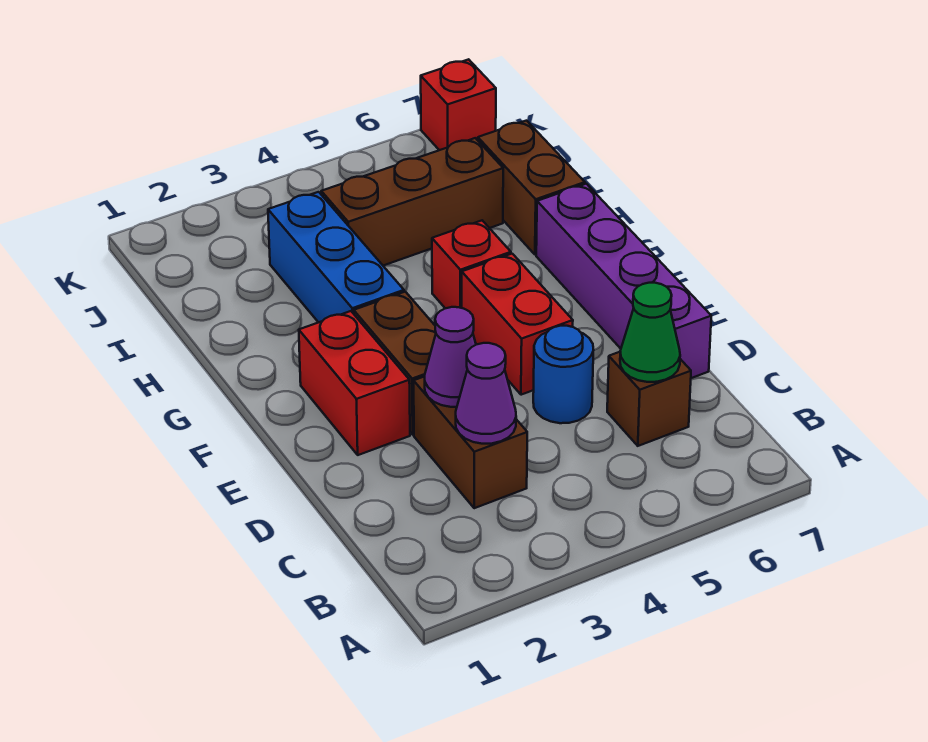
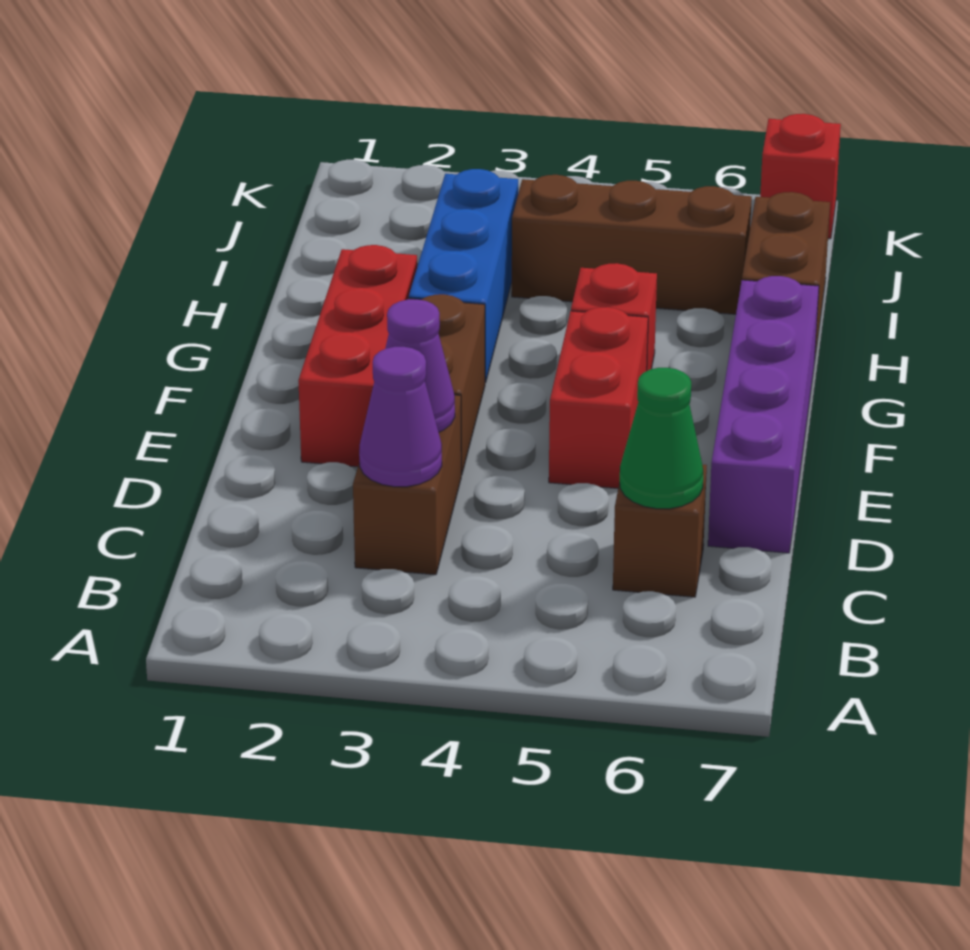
blue 1x1 round brick [533,326,593,423] -> none
red 1x2 brick [299,311,410,455] -> red 1x3 brick [298,245,417,467]

